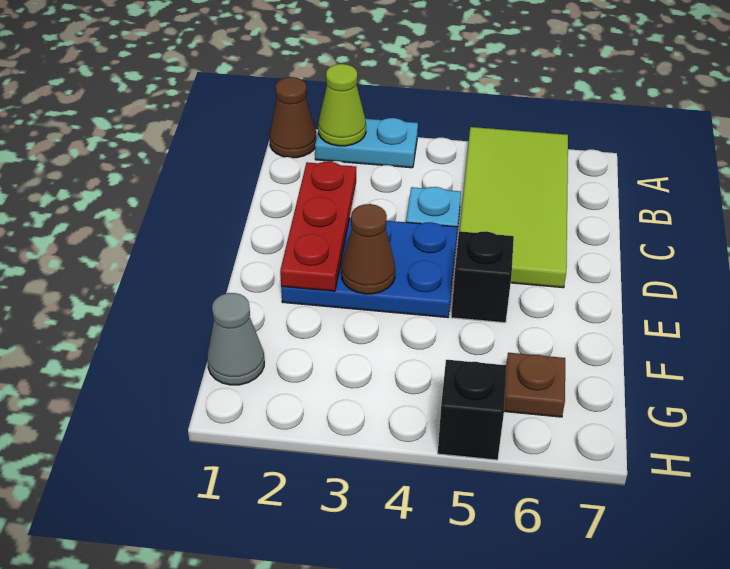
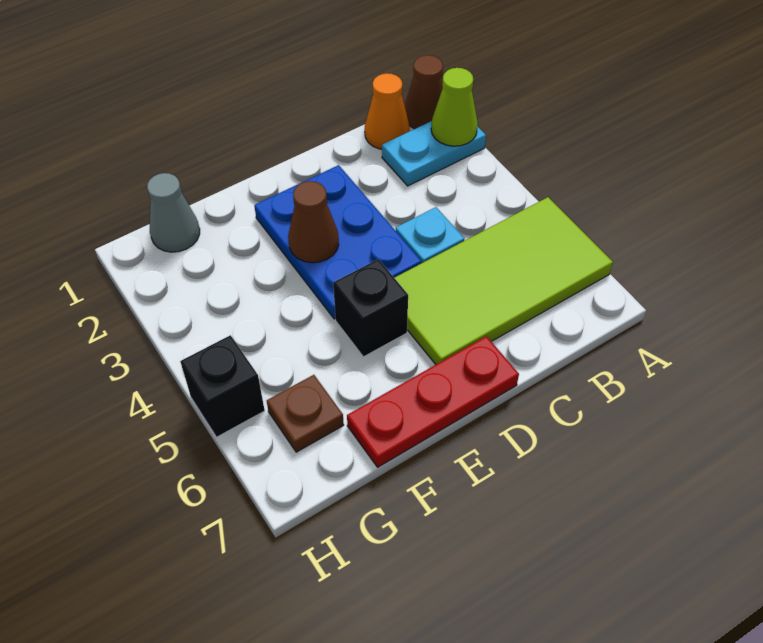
cyan 1x2 plate [315,118,418,168] -> cyan 1x2 plate turned to [382,121,486,186]
none -> orange 1x1 cone [365,73,410,149]
red 1x3 plate [280,162,356,291] -> red 1x3 plate moved to [347,336,519,467]

